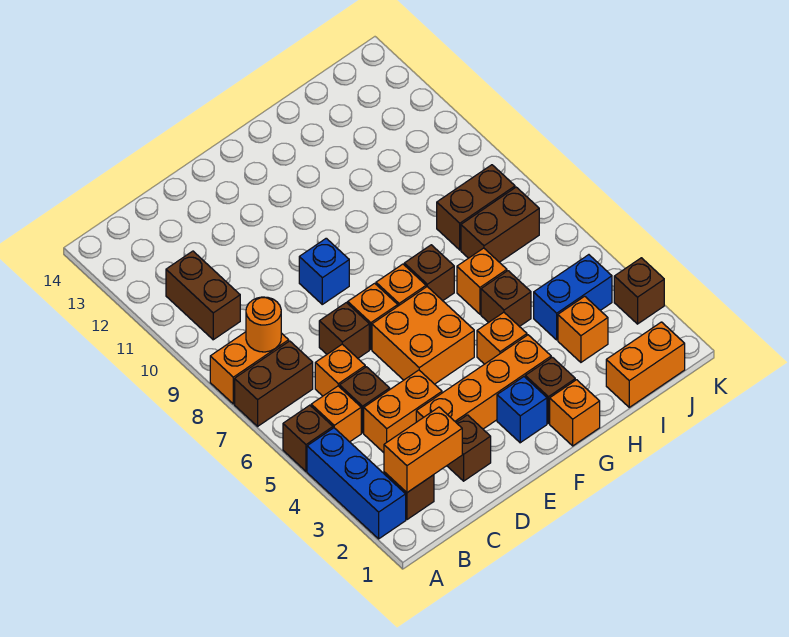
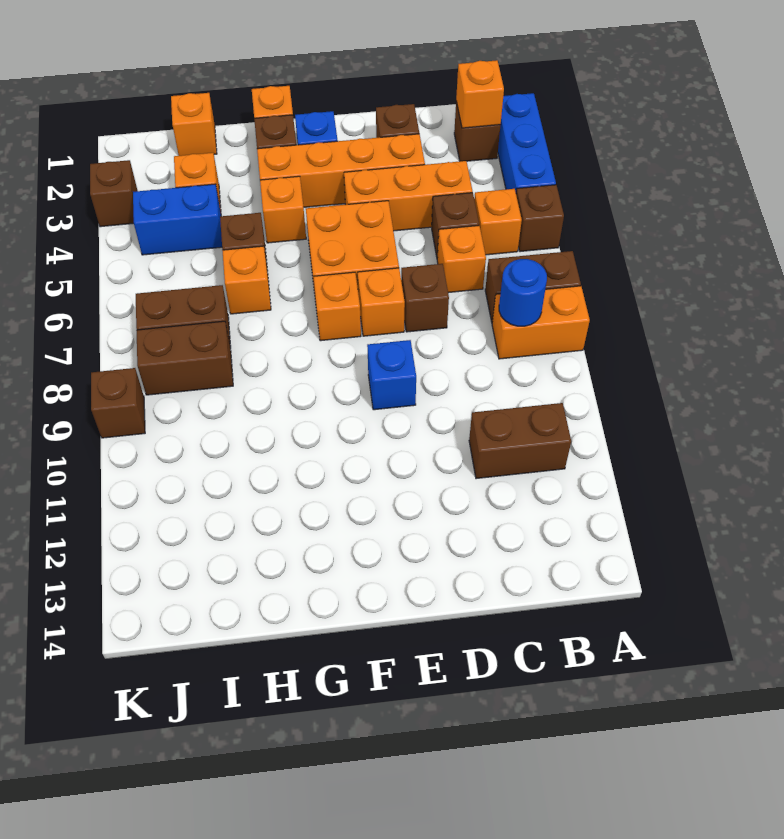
orange 1x2 brick [384,407,462,492] -> orange 1x1 brick [456,60,504,128]
orange 1x1 round brick [246,297,281,352] -> blue 1x1 round brick [499,259,547,326]
brown 1x2 brick [166,251,240,340] -> brown 1x2 brick turned to [469,403,571,479]
orange 1x2 brick [364,370,442,453] -> orange 1x3 brick [344,161,473,231]
brown 1x1 brick [404,245,454,301] -> brown 1x1 brick moved to [91,368,145,438]
orange 1x2 brick [606,322,685,407] -> orange 1x1 brick [171,93,217,156]

